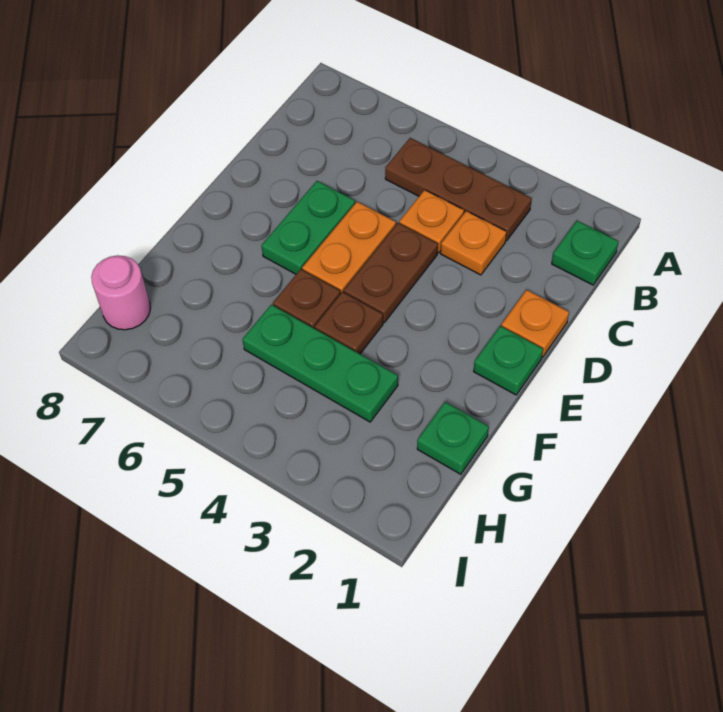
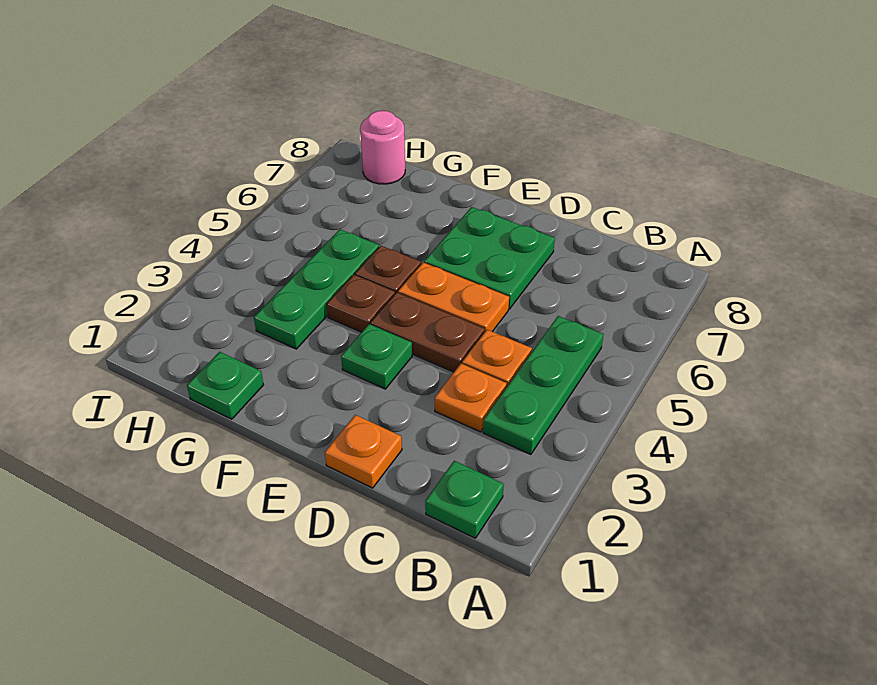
brown 1x3 plate [385,138,532,241] -> green 1x3 plate [483,316,603,454]
green 1x2 plate [261,181,355,274] -> green 2x2 plate [424,207,555,309]
green 1x1 plate [474,326,543,395] -> green 1x1 plate moved to [341,324,412,389]

